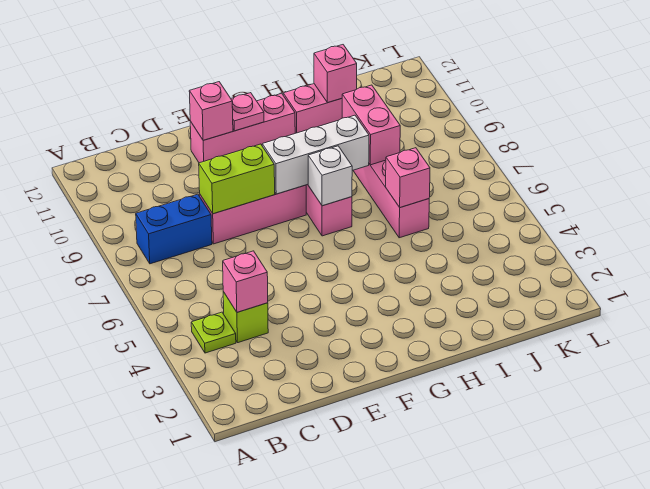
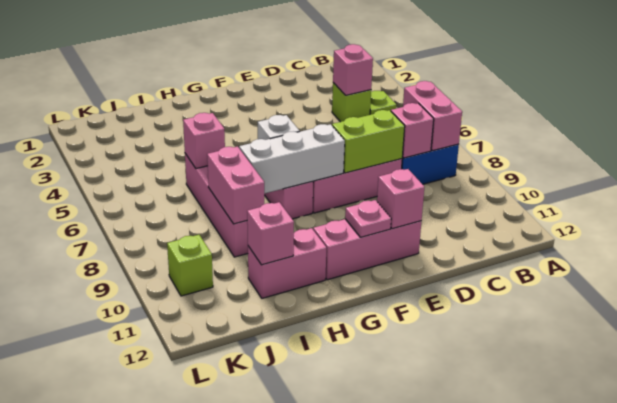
none -> pink 1x2 brick [403,81,462,151]
none -> pink 1x1 brick [391,103,434,158]
none -> lime 1x1 brick [167,235,213,296]

